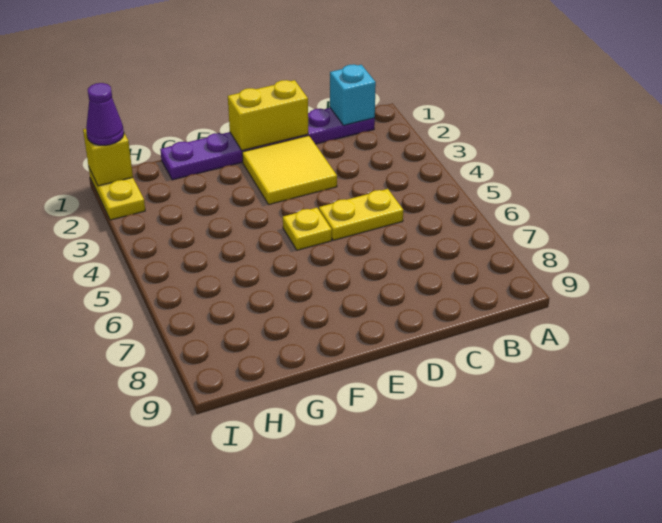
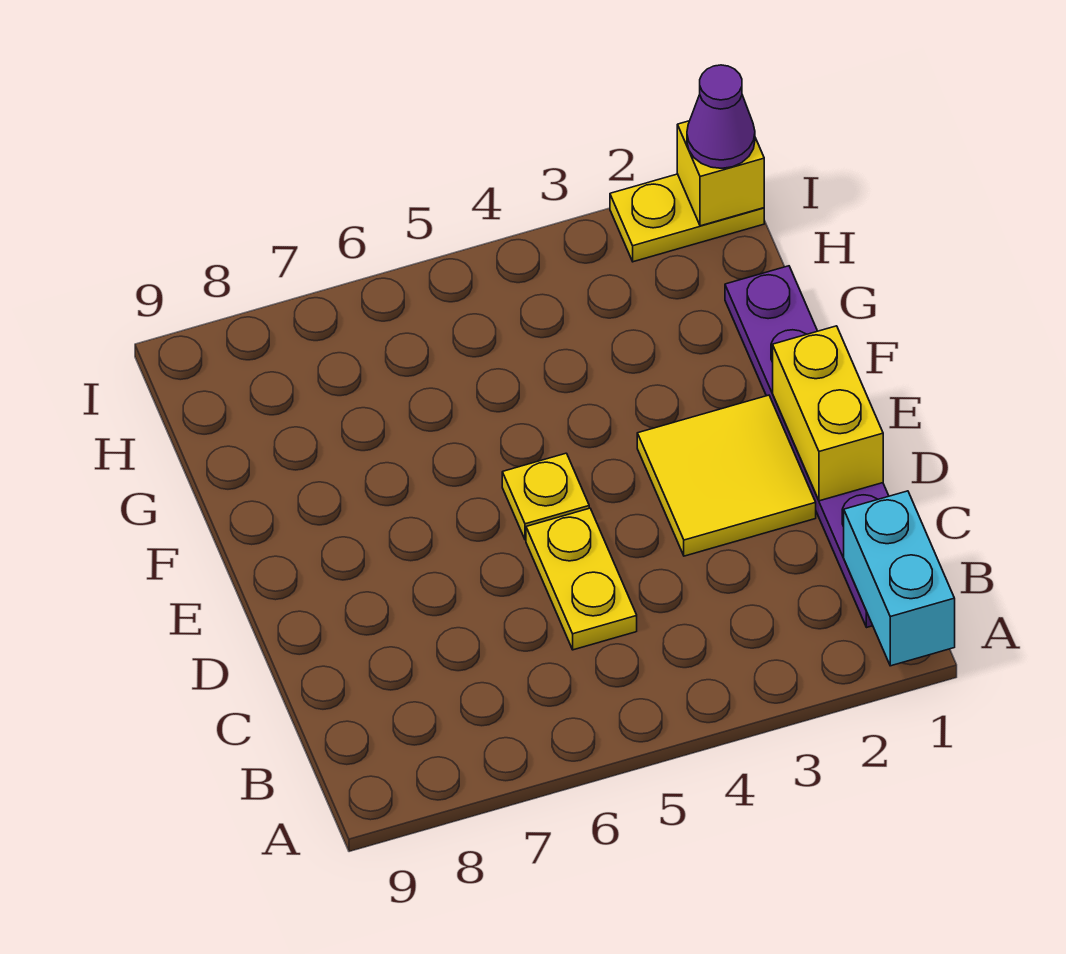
cyan 1x1 brick [330,64,376,125] -> cyan 1x2 brick [844,491,955,666]

